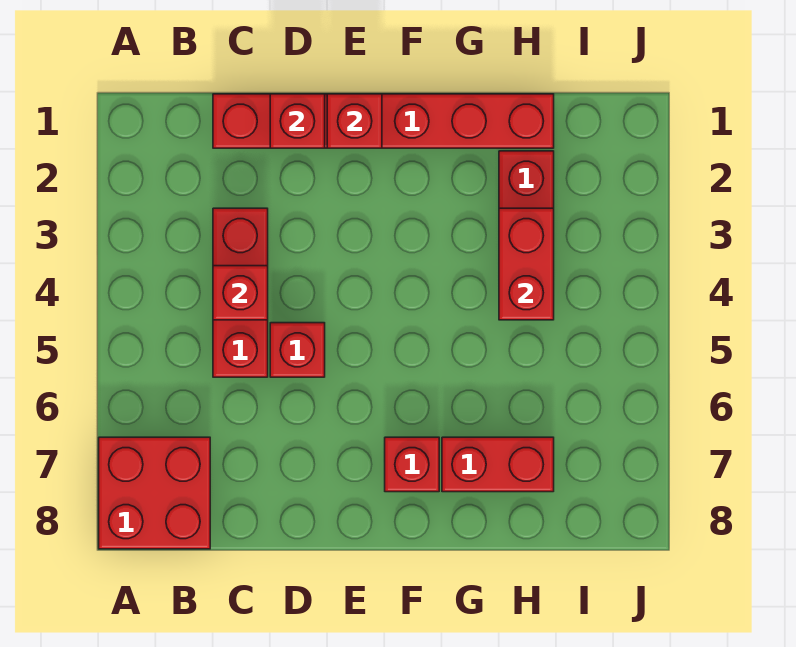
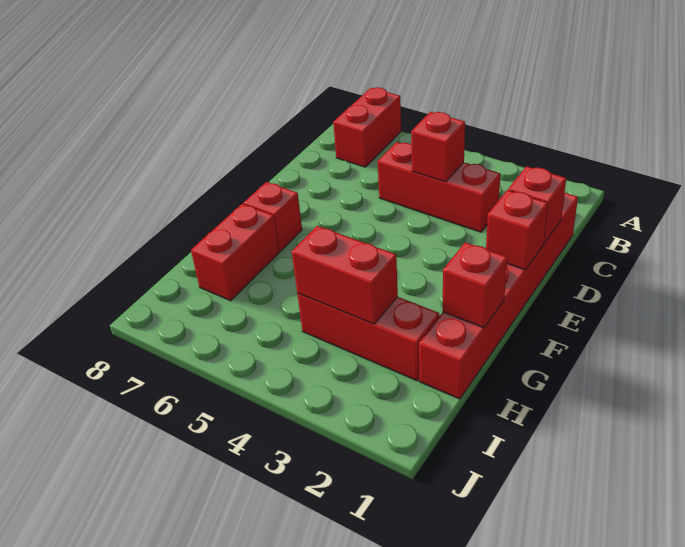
red 2x2 brick [99,437,210,549] -> red 1x2 brick [333,87,401,167]
red 1x1 brick [270,323,325,377] -> red 1x1 brick moved to [443,242,508,328]

